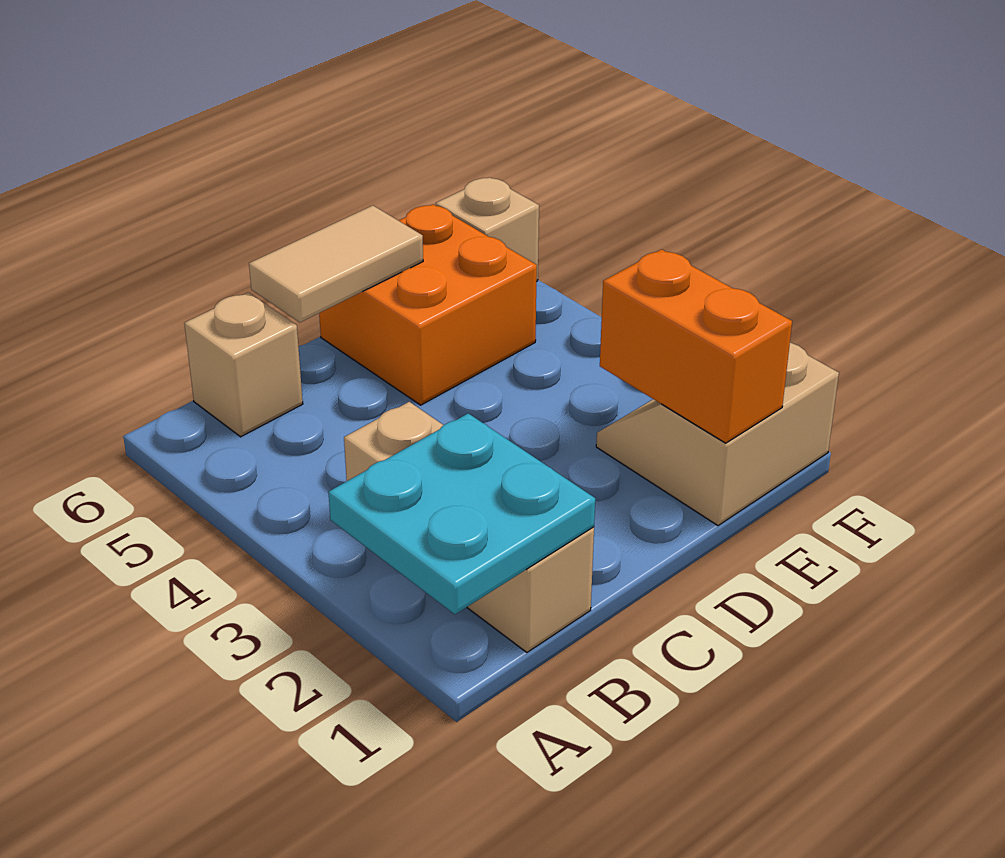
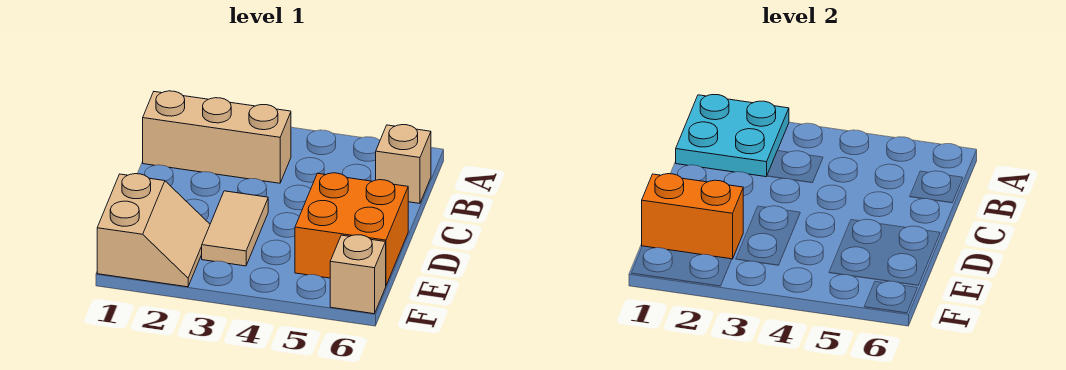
tan 1x2 tile [249,205,423,322] -> tan 1x2 tile moved to [202,191,268,266]

